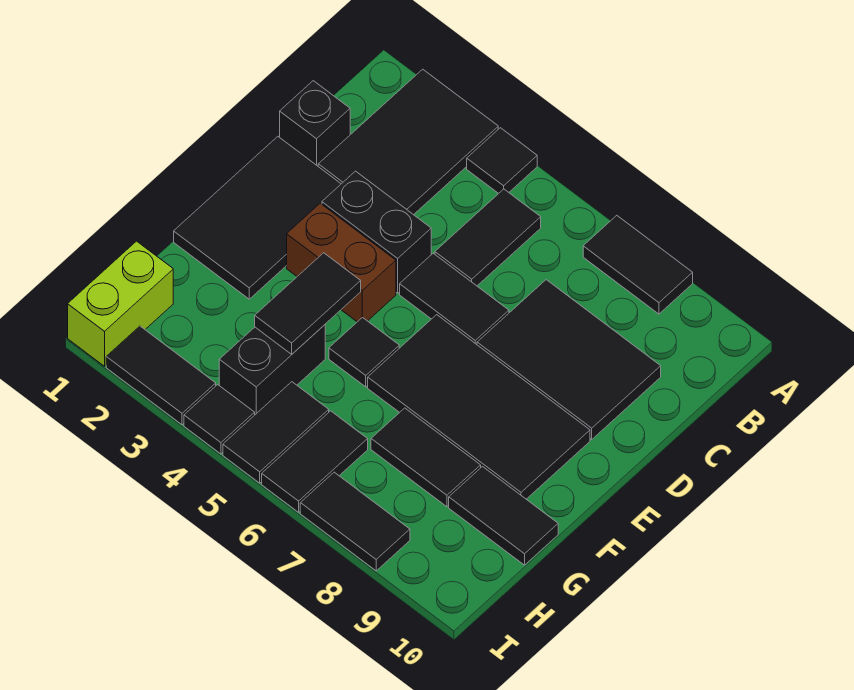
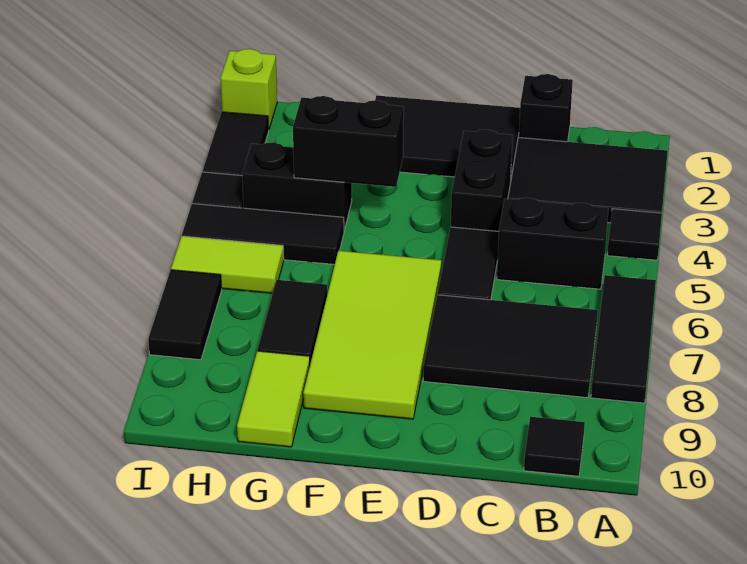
black 1x2 tile [583,216,693,314] -> black 1x3 tile [591,275,656,403]
black 1x2 tile [435,189,541,286] -> black 1x2 brick [497,198,608,289]
black 2x3 tile [477,280,661,439] -> black 2x3 tile turned to [423,295,598,398]
brown 1x2 brick [287,203,396,322] -> none
black 2x4 tile [368,315,590,499] -> lime 2x4 tile [303,251,441,419]
black 1x2 tile [255,253,361,354] -> black 1x2 brick [293,96,404,187]
black 1x1 tile [329,317,399,387] -> black 1x1 tile moved to [524,417,585,476]
black 1x2 tile [449,467,558,565] -> lime 1x2 tile [237,351,310,447]
lime 1x2 brick [68,241,173,366] -> lime 1x1 brick [220,49,277,129]
black 1x2 tile [223,382,329,483] -> black 1x3 tile [182,204,344,264]
black 1x2 tile [262,411,368,512] -> lime 1x2 tile [171,236,284,293]

